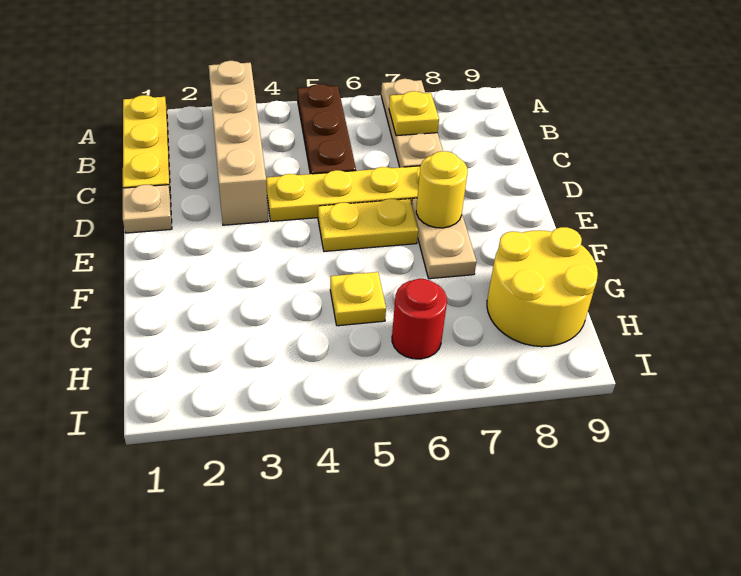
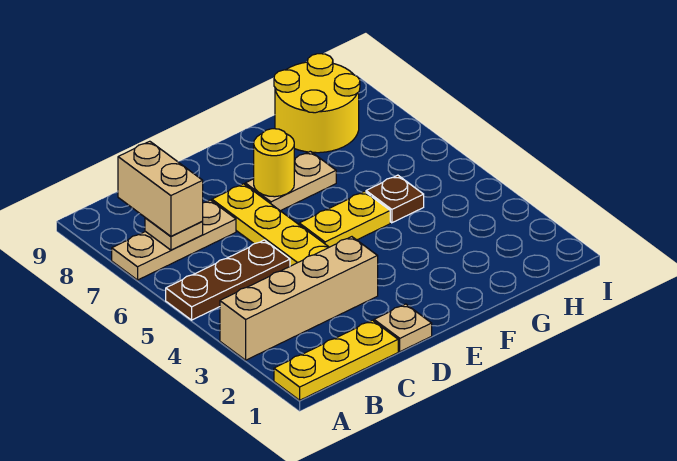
yellow 1x1 plate [389,91,439,136] -> tan 1x1 plate [145,218,203,250]
none -> tan 1x2 brick [118,141,203,236]
yellow 1x2 plate [318,199,418,251] -> yellow 1x2 plate turned to [299,191,390,247]
yellow 1x1 plate [330,272,386,326] -> brown 1x1 plate [366,175,424,223]
red 1x1 round brick [392,279,447,359] -> none

